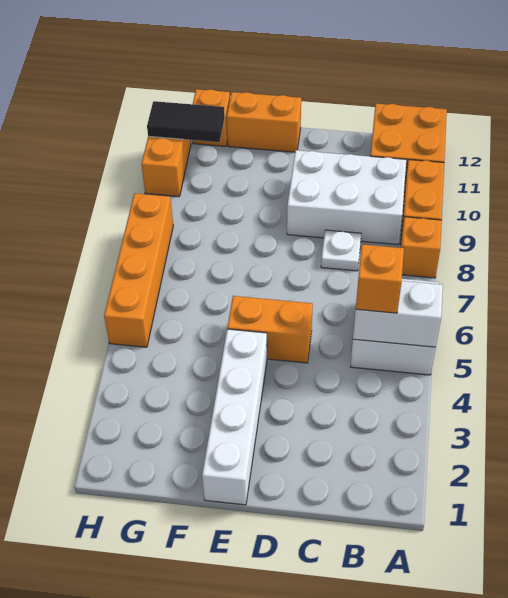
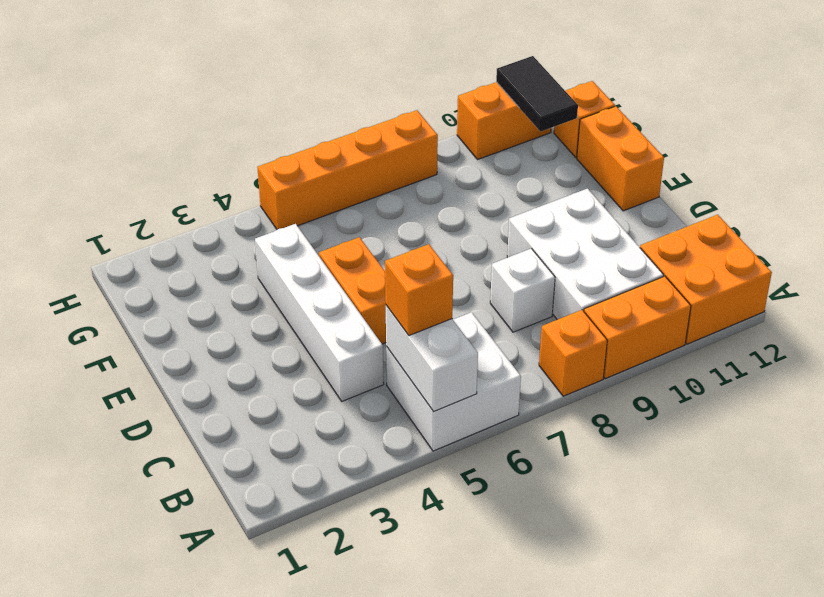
white 1x1 plate [321,230,361,271] -> white 1x1 brick [490,248,555,332]
white 1x4 brick [202,329,267,505] -> white 1x4 brick turned to [255,224,384,401]

